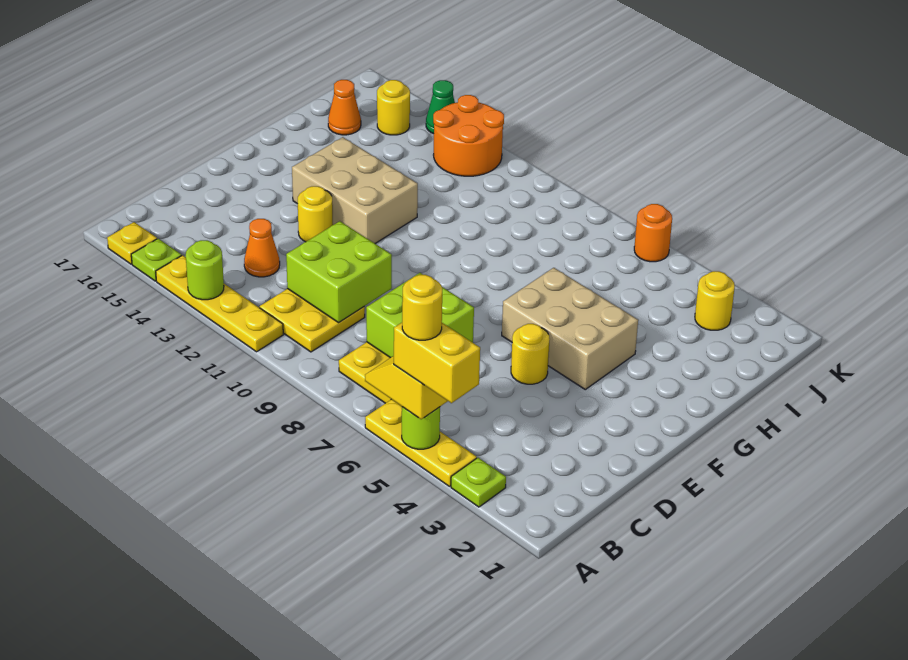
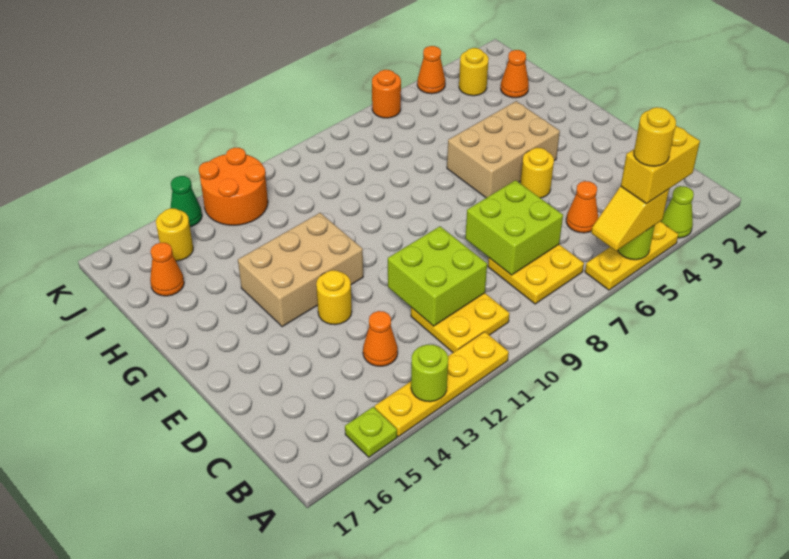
lime 1x1 plate [451,458,506,507] -> lime 1x1 cone [661,186,694,238]
yellow 1x1 plate [107,222,157,264] -> none
none -> orange 1x1 cone [566,181,598,233]
none -> orange 1x1 cone [501,50,529,98]
none -> orange 1x1 cone [417,46,445,94]

